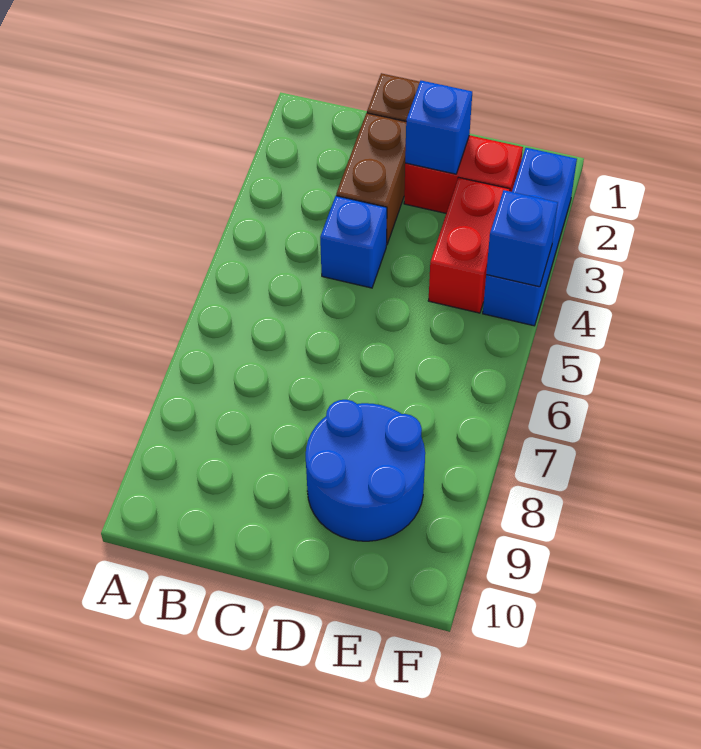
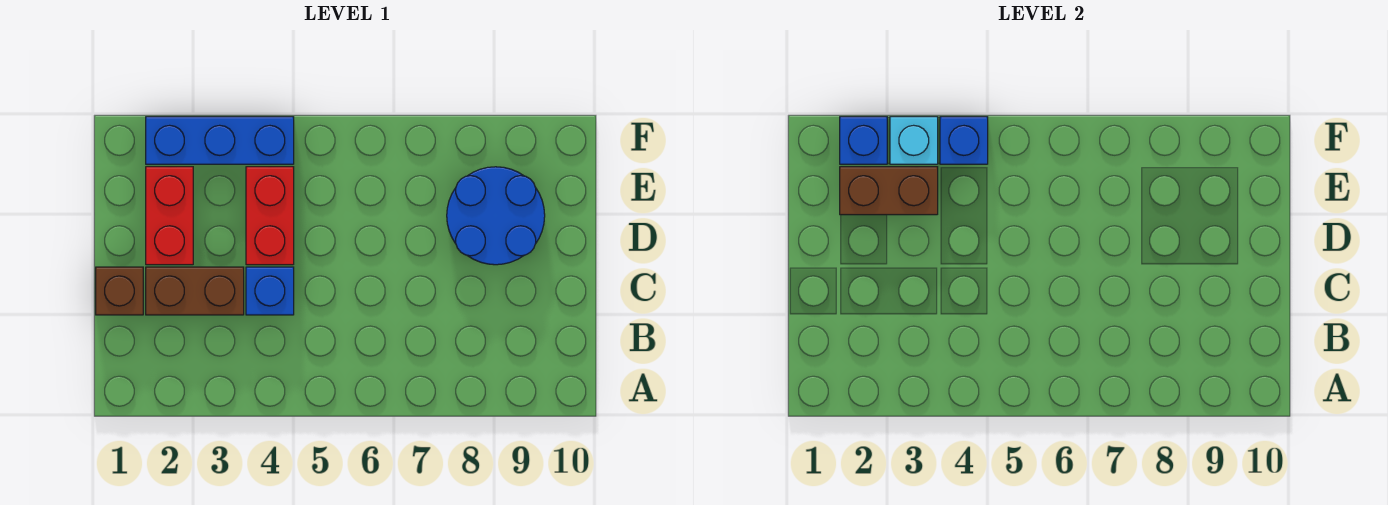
blue 1x1 brick [405,81,472,174] -> blue 1x1 brick moved to [840,117,887,164]
none -> brown 1x2 brick [840,167,938,215]
red 1x2 brick [428,177,510,313] -> red 1x2 brick turned to [246,167,294,265]
none -> cyan 1x1 brick [890,117,938,164]

